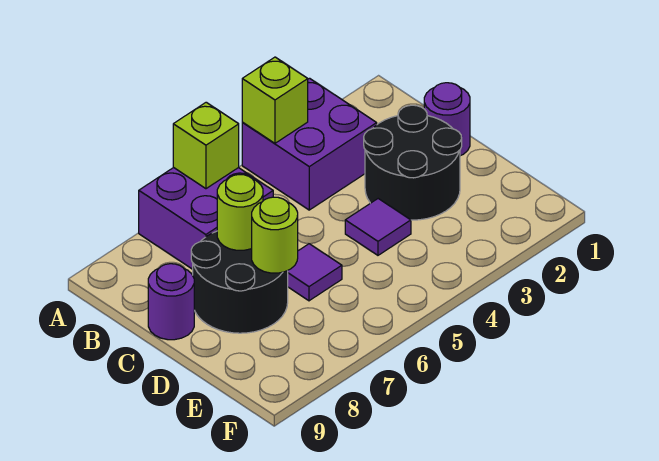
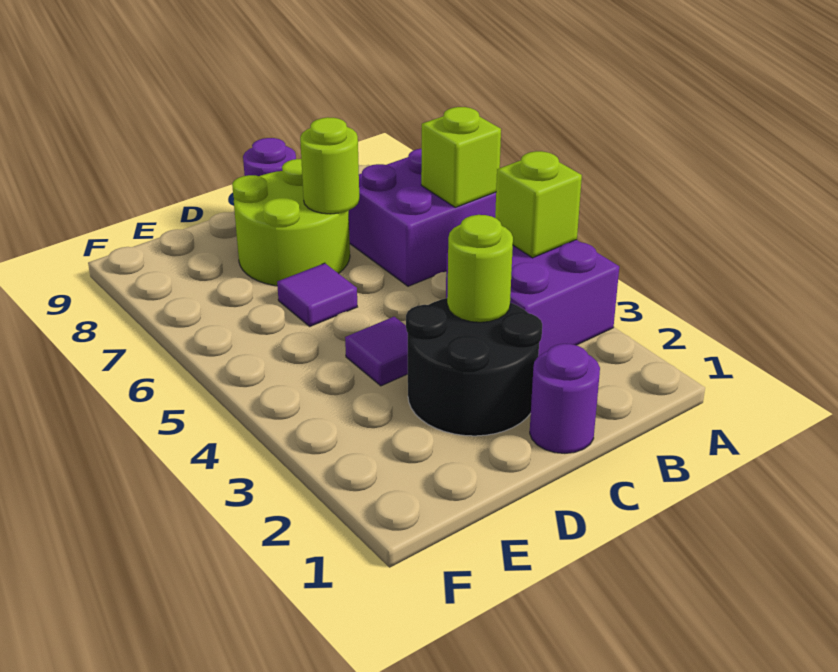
black 2x2 round brick [191,231,288,333] -> lime 2x2 round brick [232,159,350,286]
lime 1x1 round brick [252,197,298,273] -> lime 1x1 round brick moved to [447,215,513,322]

